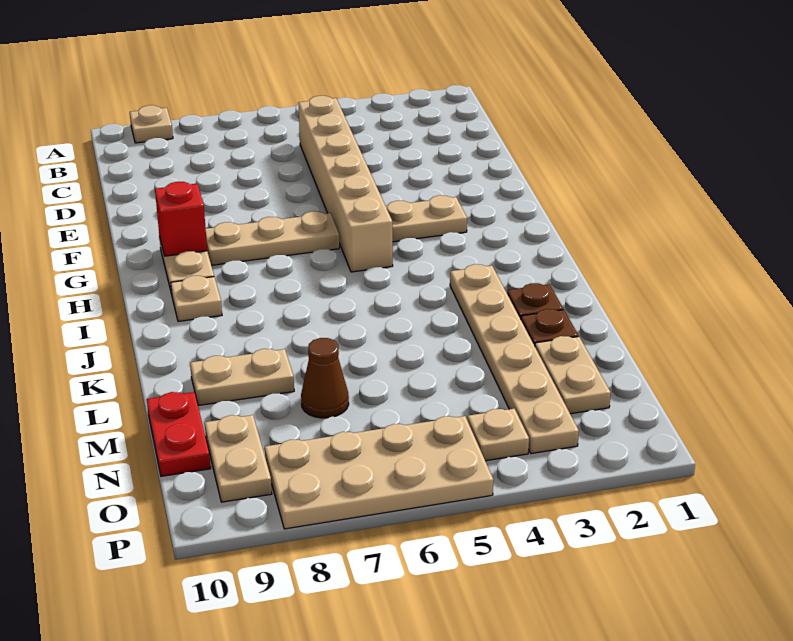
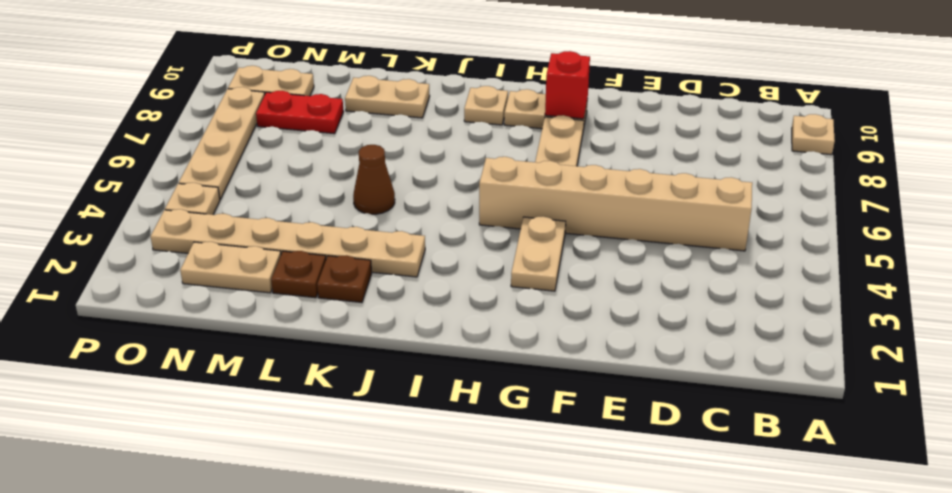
tan 1x2 plate [190,349,294,406] -> tan 1x2 plate turned to [345,76,430,118]
brown 1x1 cone [301,338,349,418] -> brown 1x1 cone moved to [353,145,395,214]
red 1x2 plate [147,392,211,476] -> red 1x2 plate moved to [256,91,343,134]
tan 2x4 plate [265,416,493,529] -> tan 1x4 plate [179,87,265,199]

